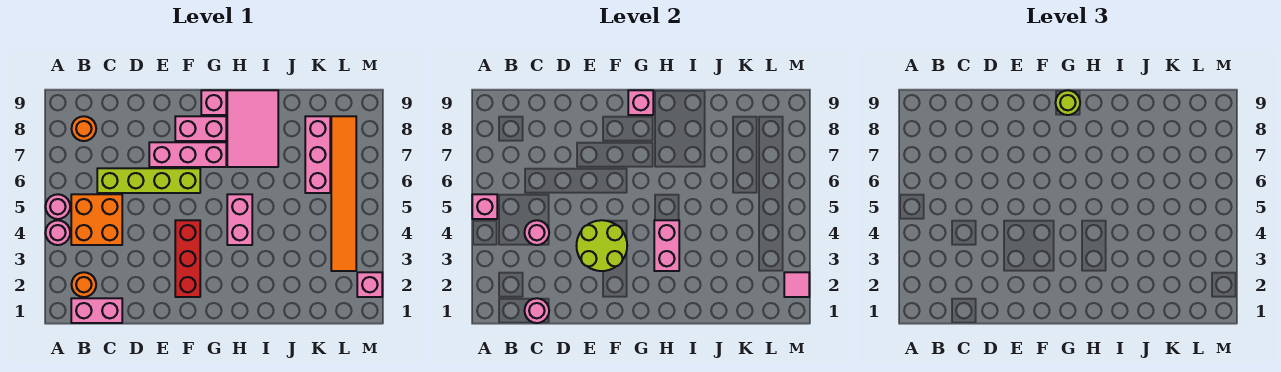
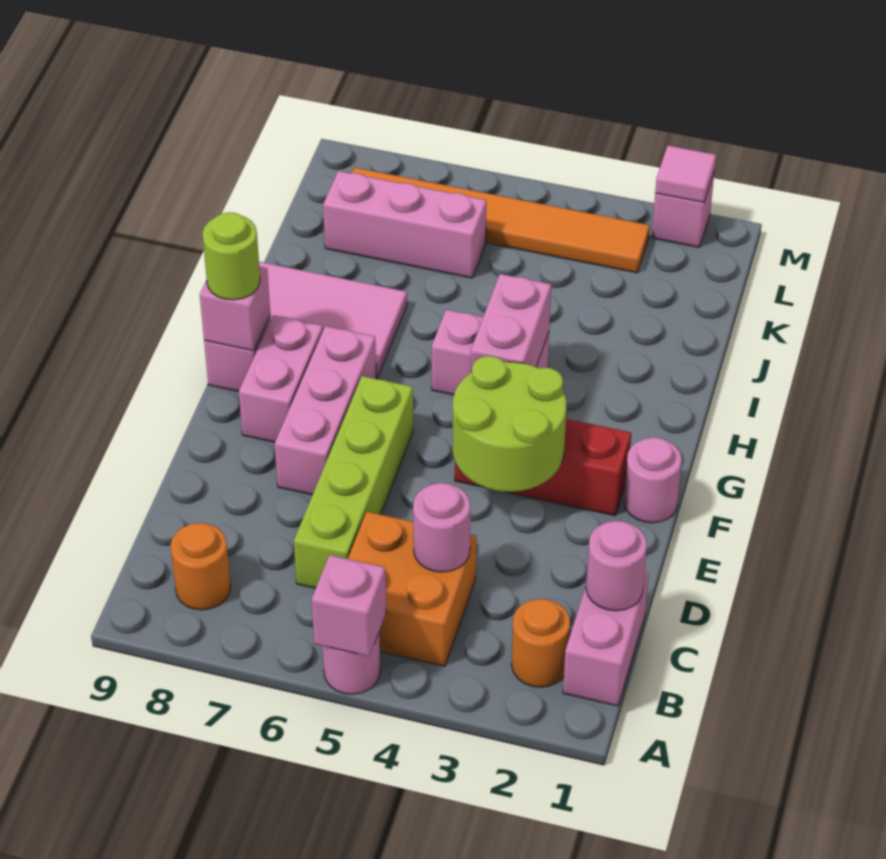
pink 1x1 round brick [46,220,70,245] -> pink 1x1 round brick moved to [624,437,682,523]
pink 1x2 brick [654,220,679,271] -> pink 1x2 brick turned to [470,274,551,373]

